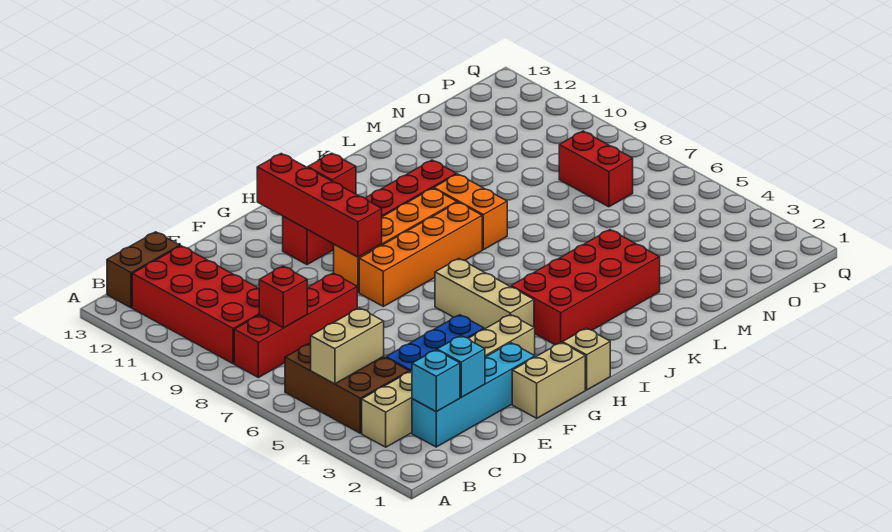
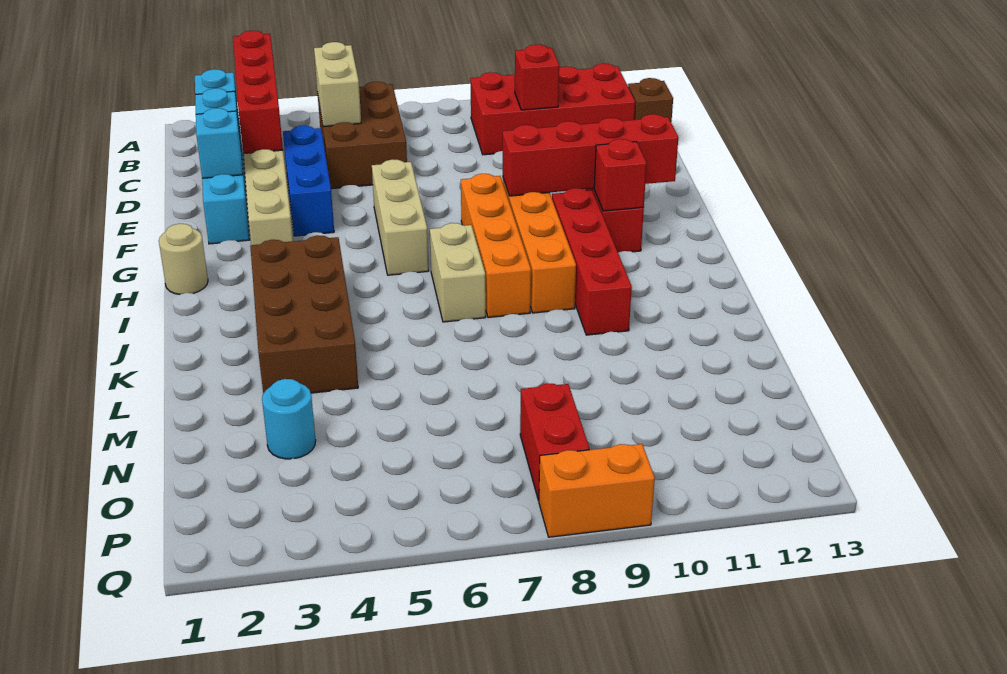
brown 2x3 brick [285,343,409,433] -> brown 2x3 brick turned to [317,82,407,189]
red 1x4 brick [234,273,357,378] -> red 1x4 brick moved to [233,31,283,154]
brown 1x2 brick [107,232,180,308] -> brown 1x1 brick [628,78,673,122]
red 1x1 brick [259,266,307,328] -> red 1x1 brick moved to [515,45,559,110]
none -> cyan 1x1 brick [196,108,243,178]
tan 1x2 brick [512,342,585,418] -> tan 1x2 brick moved to [430,223,486,322]
tan 1x1 brick [562,328,610,390] -> tan 1x1 round brick [159,224,208,295]
tan 1x3 brick [435,259,534,329] -> tan 1x3 brick turned to [372,159,429,275]
red 2x4 brick [511,230,660,345] -> brown 2x4 brick [250,235,358,393]
orange 1x2 brick [434,174,507,250] -> orange 1x2 brick moved to [539,444,655,537]
none -> cyan 1x1 round brick [262,379,316,459]
red 1x2 brick [559,131,633,207] -> red 1x2 brick turned to [520,383,589,501]

